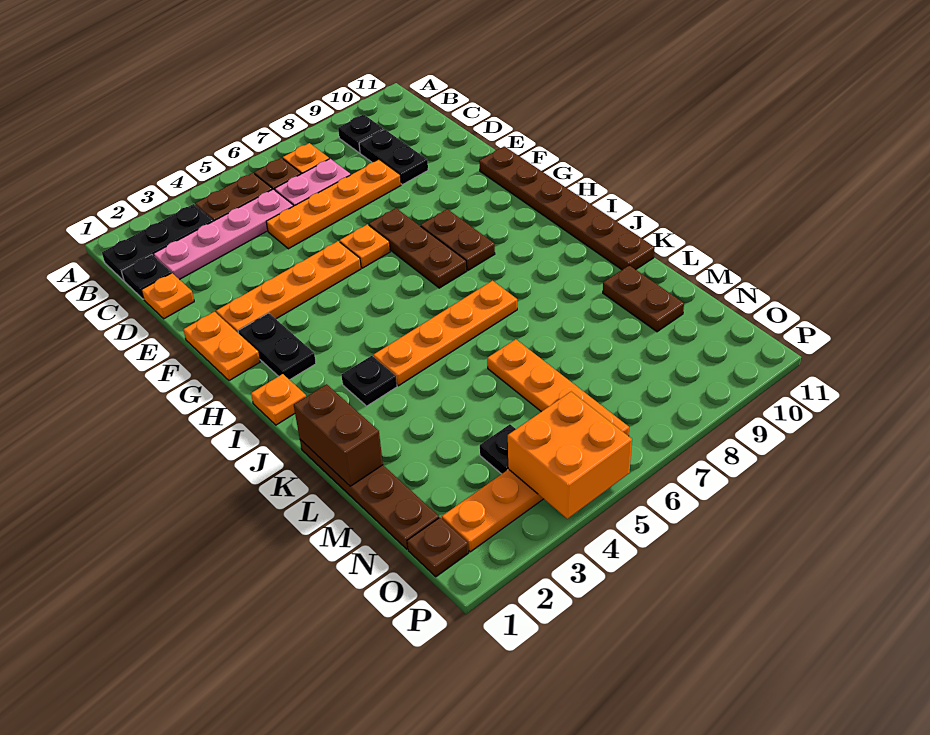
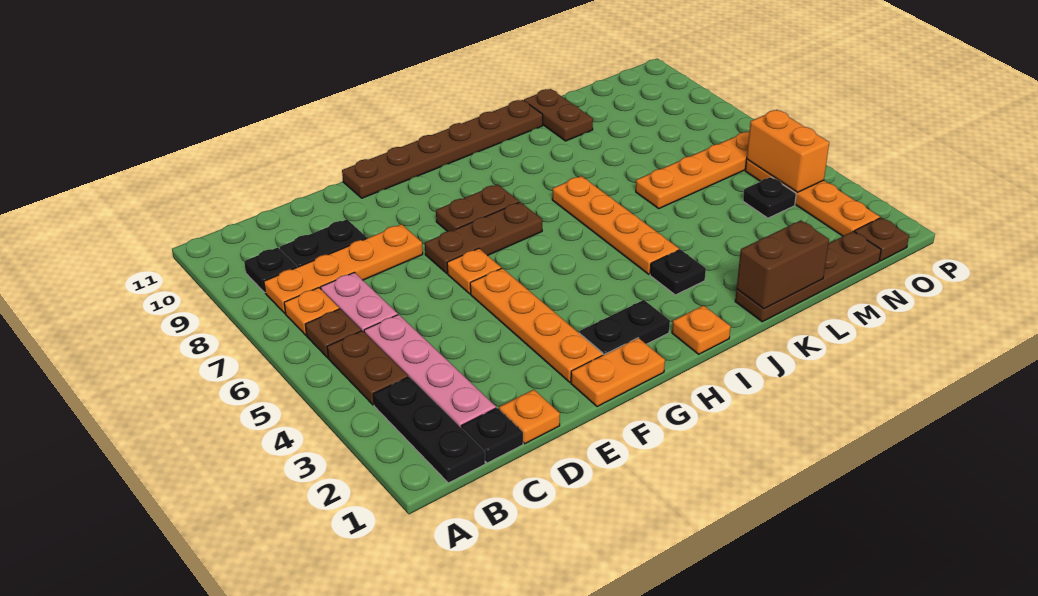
orange 1x4 plate [266,160,401,249] -> orange 1x4 plate turned to [264,224,423,313]
brown 1x2 plate [603,265,684,332] -> brown 1x2 plate turned to [524,89,593,141]
orange 2x2 brick [508,392,632,519] -> orange 1x2 brick [747,110,829,192]

